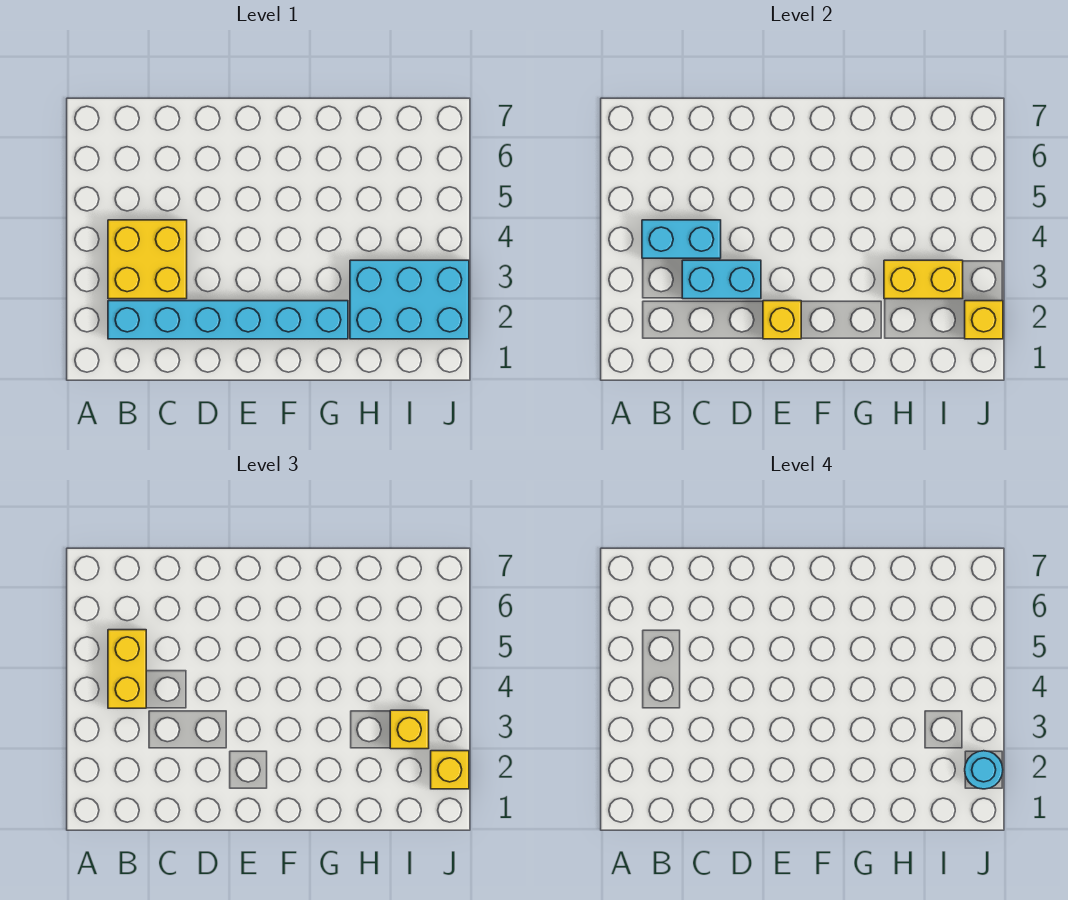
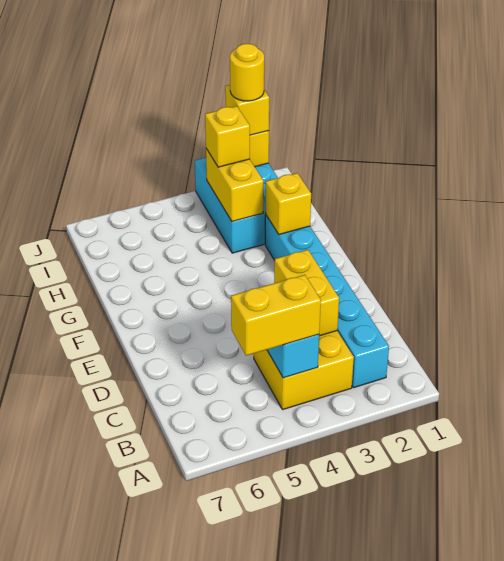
cyan 1x2 brick [682,260,761,299] -> yellow 1x2 brick [274,250,339,336]
yellow 1x1 brick [763,301,801,339] -> yellow 1x1 brick moved to [266,173,311,234]
cyan 1x1 round brick [965,751,1003,789] -> yellow 1x1 round brick [230,44,264,101]

